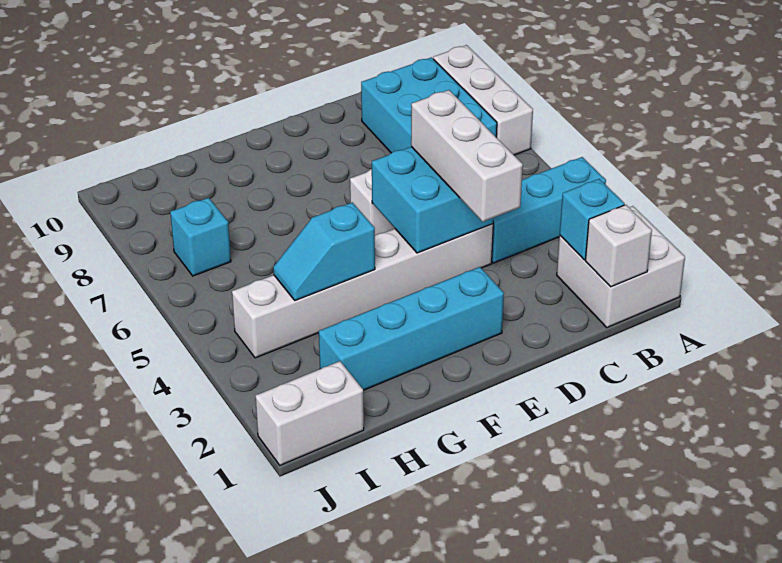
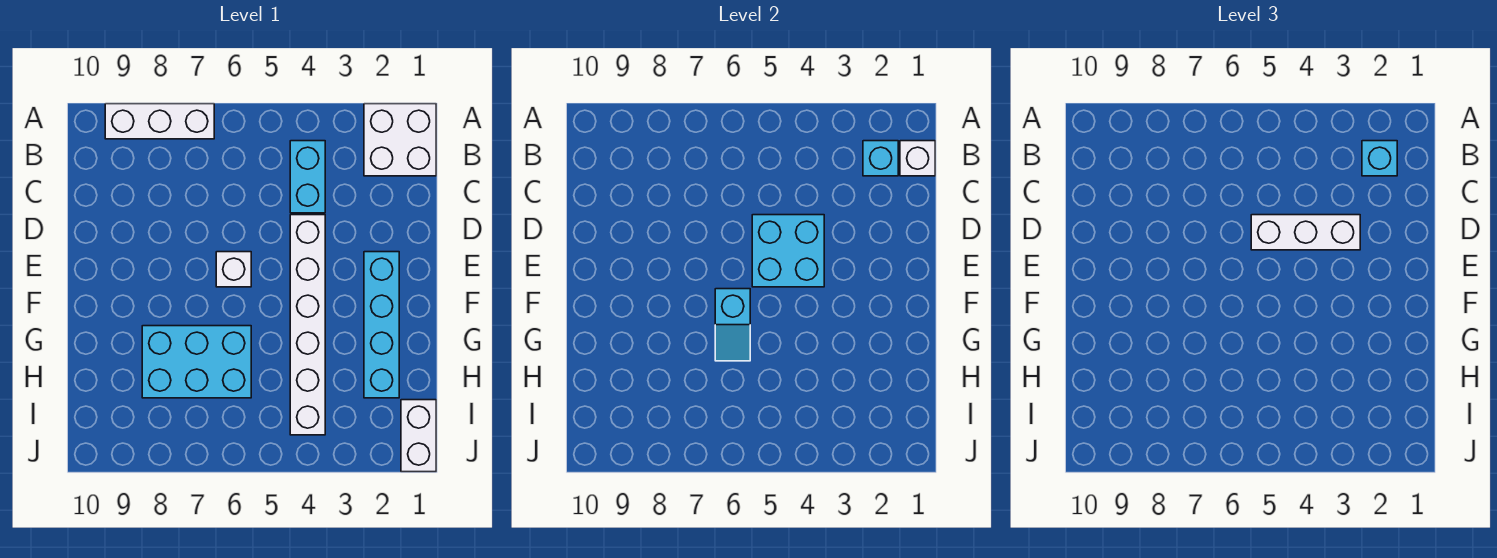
cyan 1x3 brick [492,157,606,263] -> cyan 1x2 brick [290,141,325,213]
cyan 2x3 brick [361,57,497,153] -> cyan 2x3 brick moved to [142,326,251,398]
cyan 1x2 slope [273,202,375,300] -> cyan 1x2 slope moved to [715,289,750,361]
cyan 1x1 brick [170,198,231,276] -> cyan 1x1 brick moved to [1362,141,1397,176]

